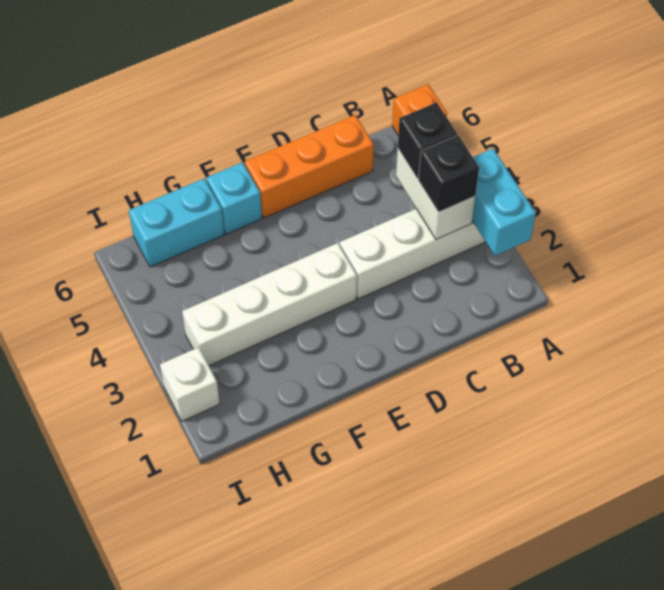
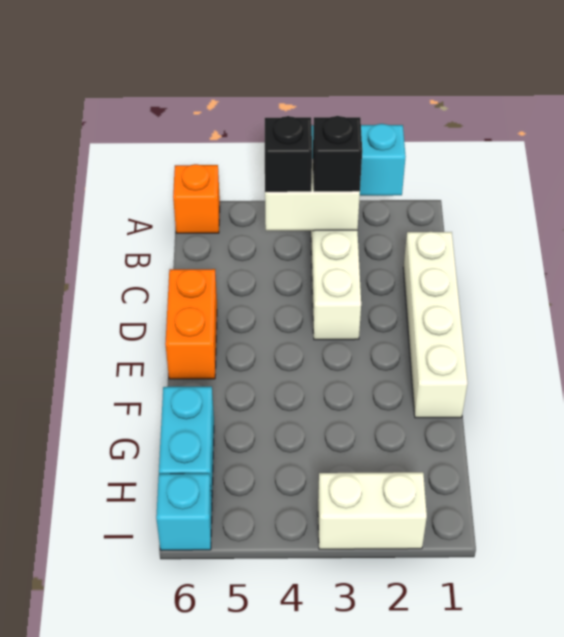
orange 1x3 brick [245,115,374,218] -> orange 1x2 brick [165,269,217,379]
white 1x4 brick [182,243,357,365] -> white 1x4 brick moved to [403,232,468,418]
cyan 1x1 brick [206,162,262,234] -> cyan 1x1 brick moved to [156,474,212,550]
white 1x1 brick [160,347,220,421] -> white 1x2 brick [318,472,427,549]

